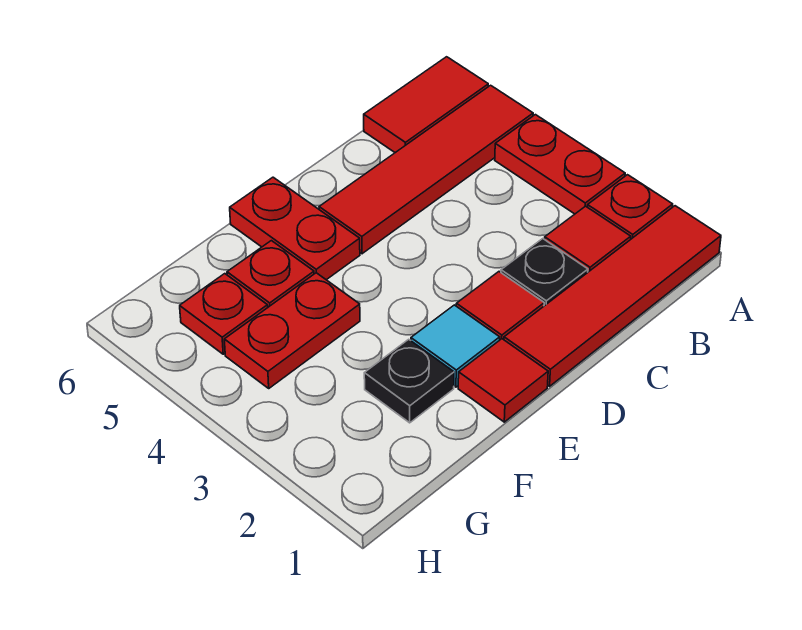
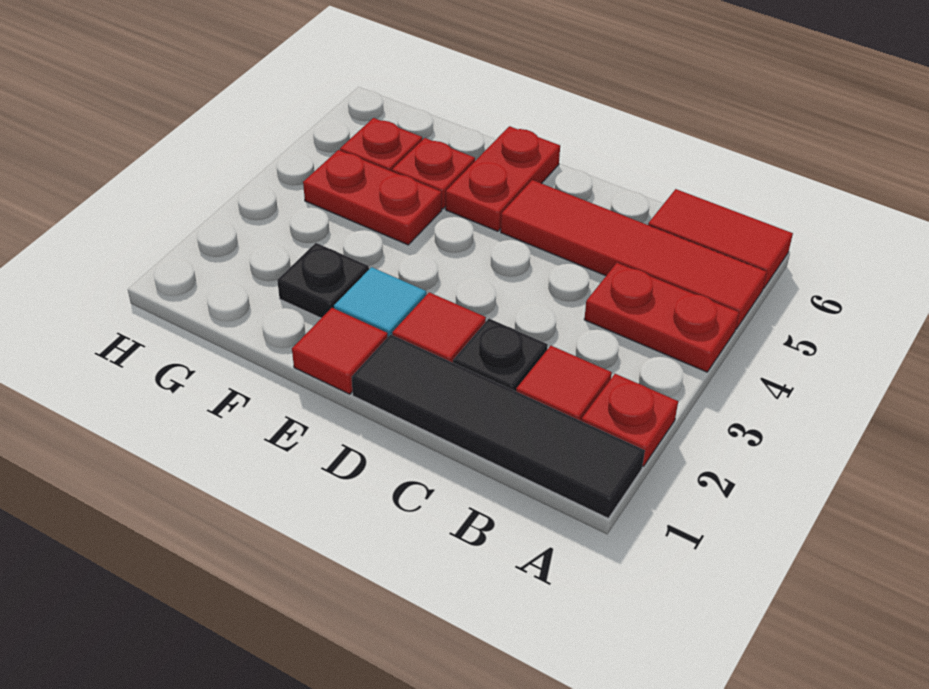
red 1x4 tile [504,206,721,386] -> black 1x4 tile [352,334,645,518]
red 1x2 plate [495,115,625,214] -> red 1x2 plate turned to [584,263,739,372]

